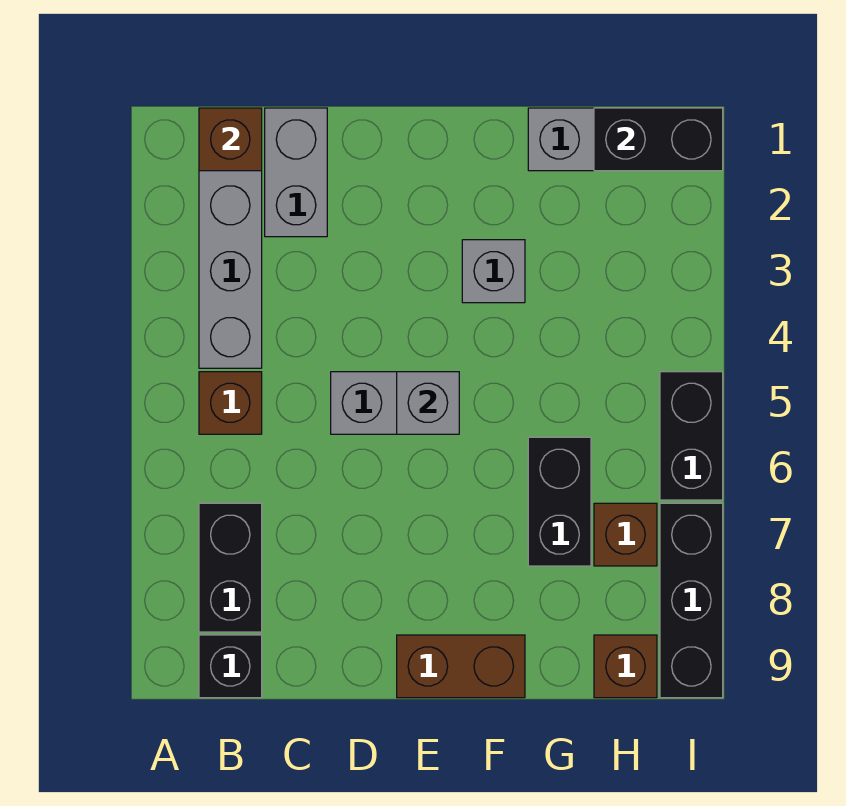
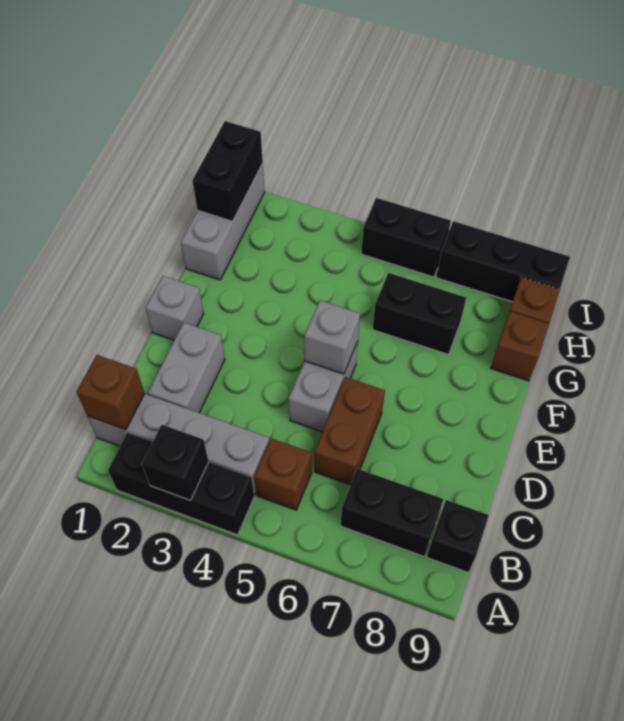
none -> black 1x3 brick [108,433,254,535]
none -> black 1x1 brick [142,425,209,501]
grey 1x2 brick [265,108,327,237] -> grey 1x2 brick turned to [148,323,225,413]
brown 1x2 brick [397,635,525,698] -> brown 1x2 brick moved to [314,377,385,485]
grey 1x1 brick [462,240,525,303] -> grey 1x1 brick moved to [146,276,204,340]
brown 1x1 brick [594,503,657,566] -> brown 1x1 brick moved to [491,311,549,381]

